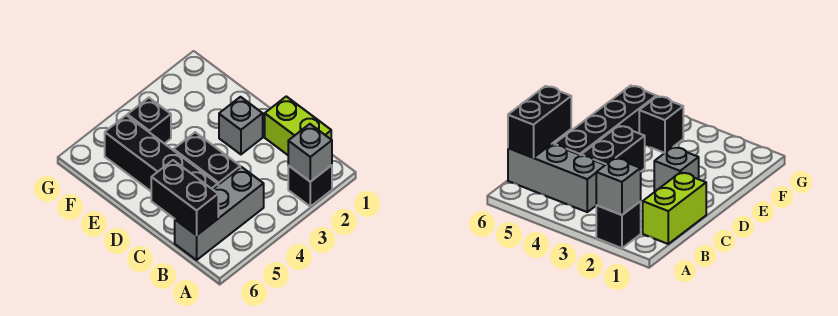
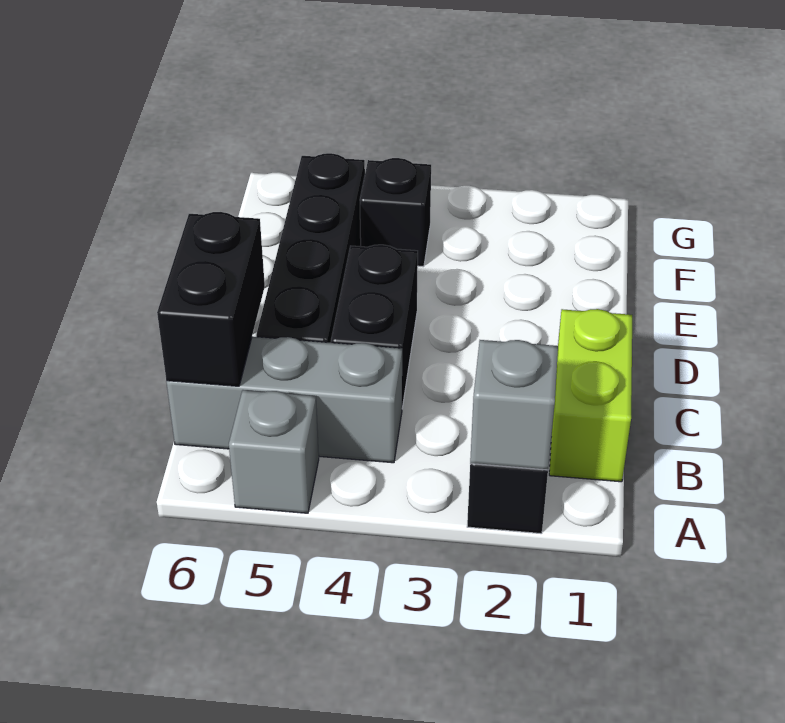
grey 1x1 brick [219,97,263,154] -> grey 1x1 brick moved to [229,390,319,513]

